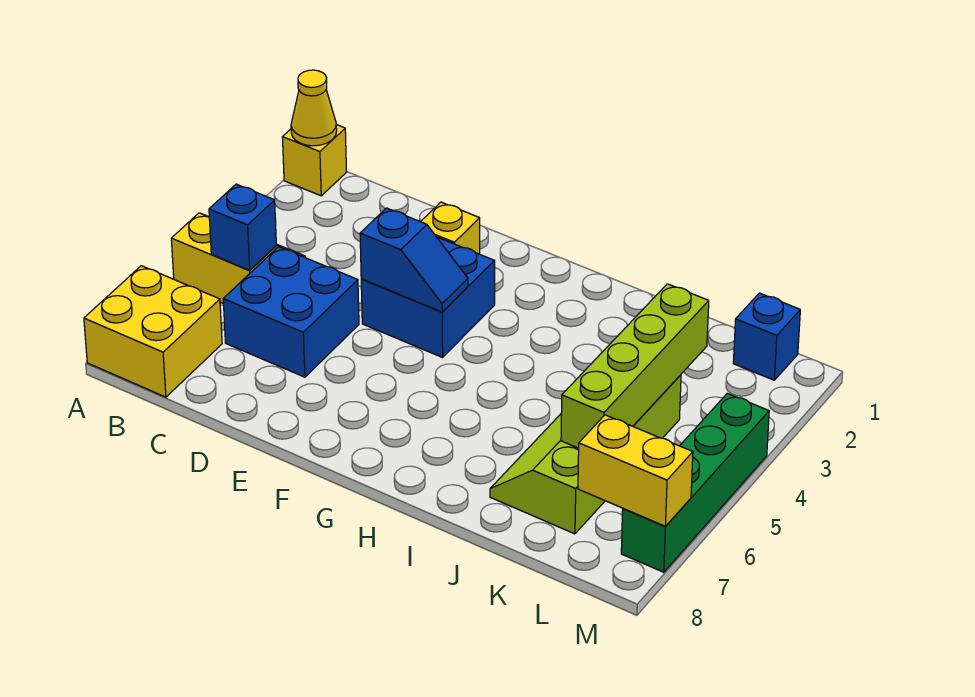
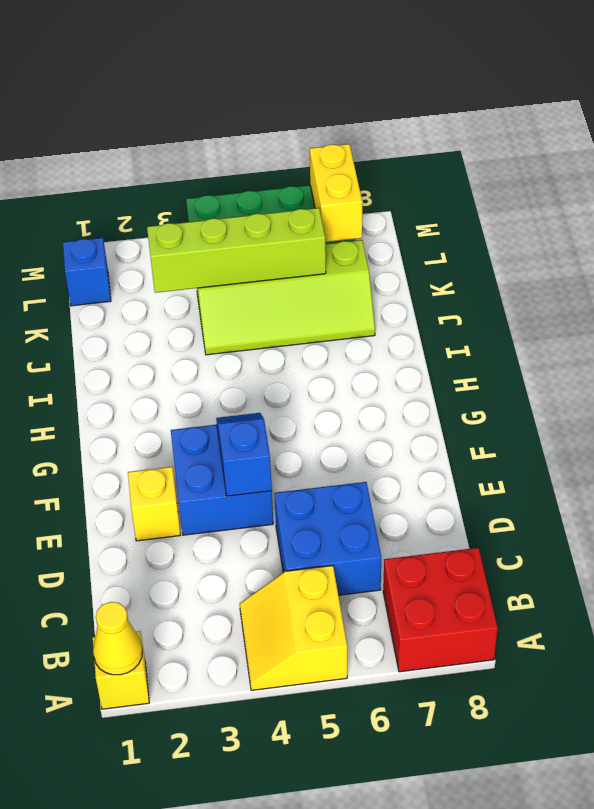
yellow 2x2 brick [84,266,222,397] -> red 2x2 brick [383,548,498,672]
blue 1x1 brick [209,184,276,270] -> none

